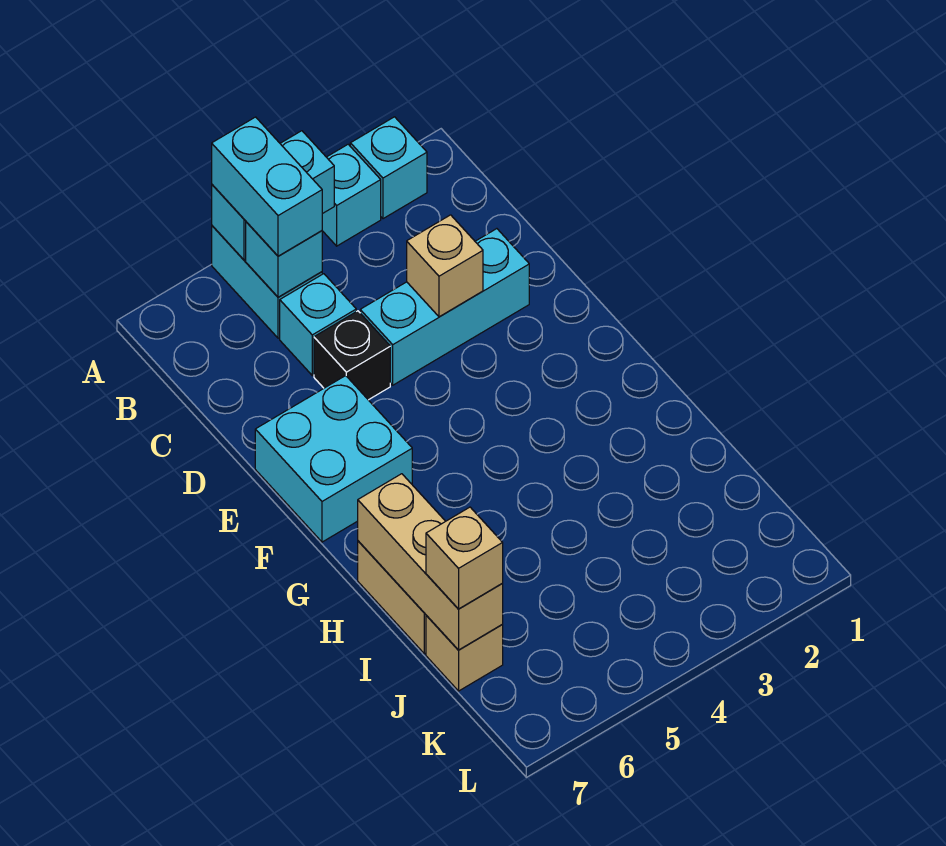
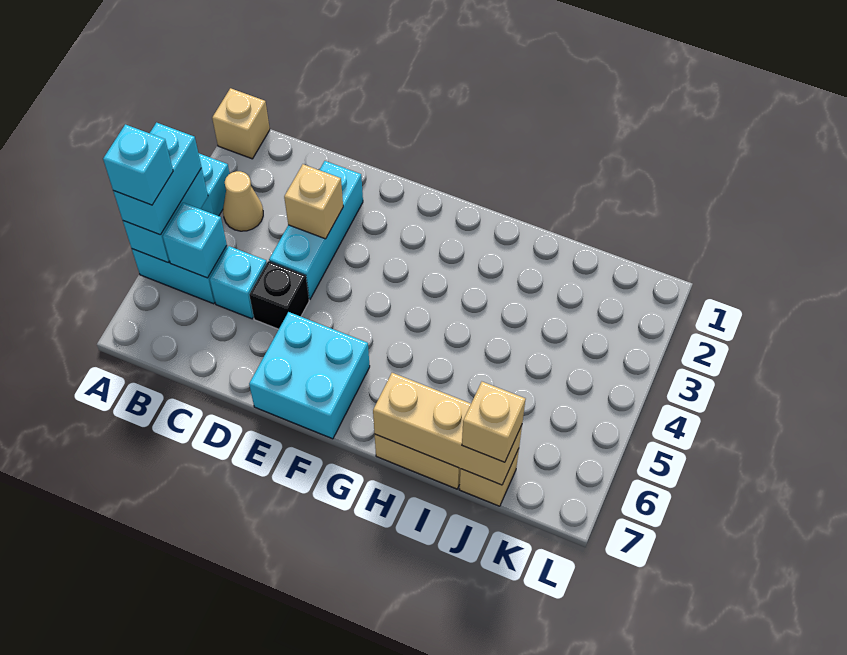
none -> tan 1x1 brick [212,88,270,159]
cyan 1x1 brick [350,117,427,219] -> cyan 1x1 brick moved to [103,124,173,205]
cyan 1x2 brick [212,117,322,256] -> cyan 1x2 brick turned to [113,123,201,235]
none -> tan 1x1 cone [223,171,263,231]

